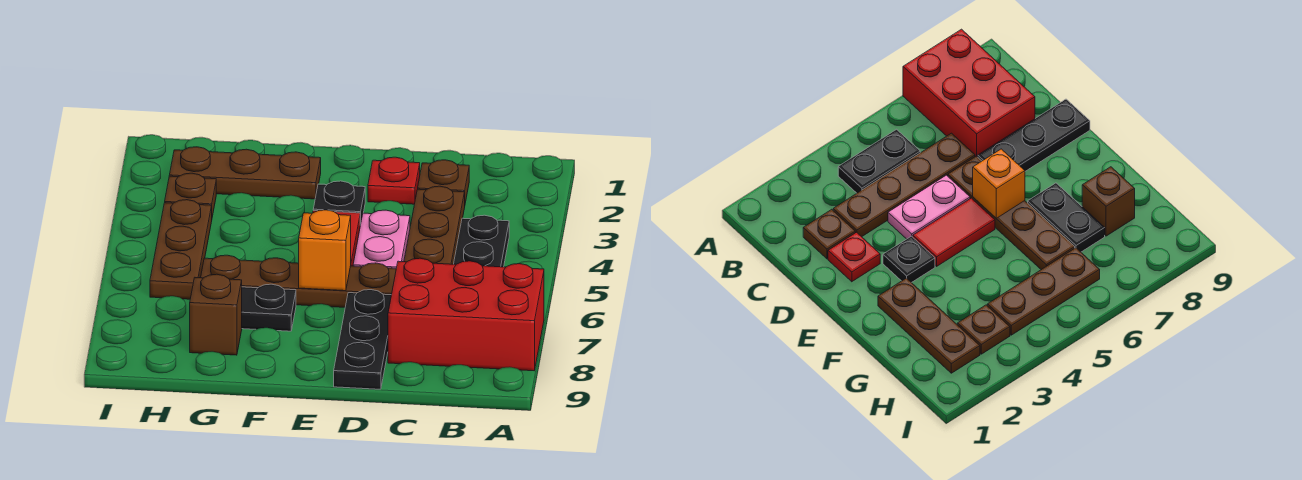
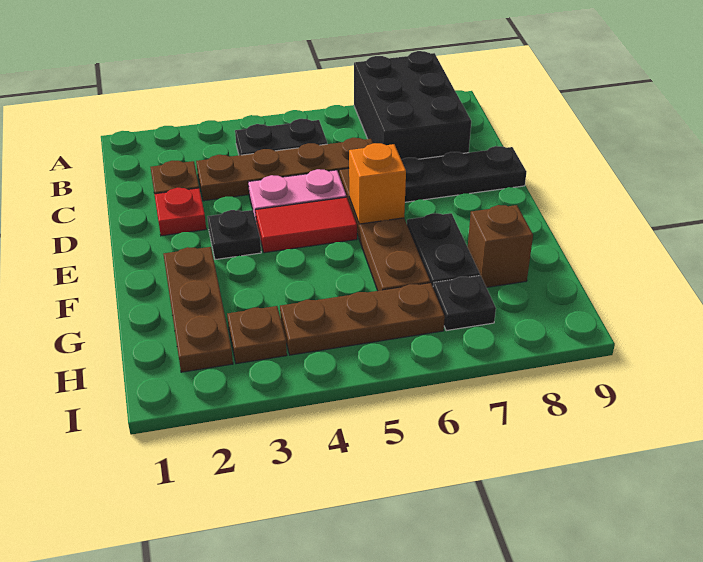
red 2x3 brick [388,258,544,371] -> black 2x3 brick [354,51,471,159]
none -> black 1x1 plate [433,276,496,331]

